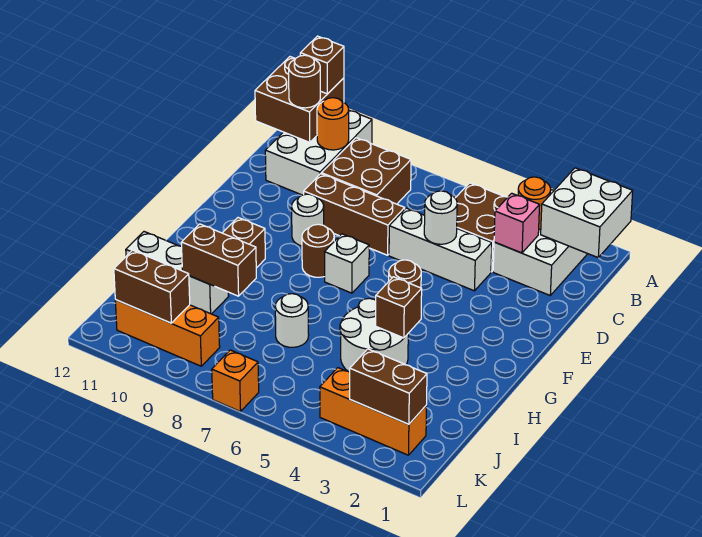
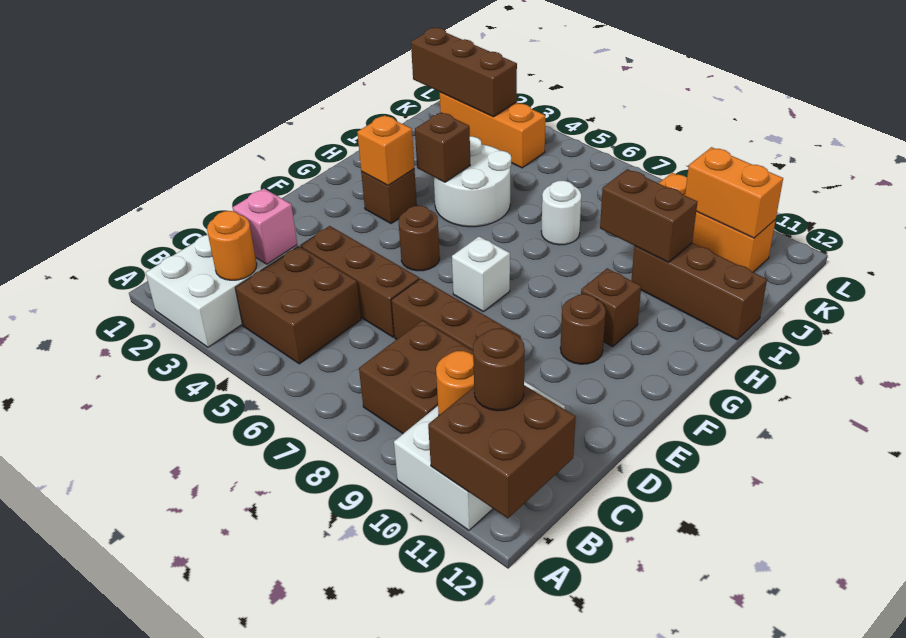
white 2x2 brick [541,168,633,258] -> none
brown 1x1 brick [300,36,344,94] -> brown 1x1 brick moved to [361,169,417,224]
white 1x3 brick [389,208,492,291] -> brown 1x3 brick [300,226,419,337]
white 1x1 round brick [424,191,457,244] -> none
white 1x1 round brick [292,194,324,246] -> none
brown 1x1 round brick [302,224,334,277] -> brown 1x1 round brick moved to [560,294,606,364]
white 1x3 brick [126,232,229,314] -> brown 1x3 brick [631,243,767,340]
brown 1x2 brick [350,349,427,424] -> brown 1x3 brick [411,28,517,117]
brown 1x2 brick [114,250,190,323] -> orange 1x2 brick [685,147,783,238]
orange 1x1 brick [212,350,259,412] -> orange 1x1 brick moved to [357,115,414,185]

